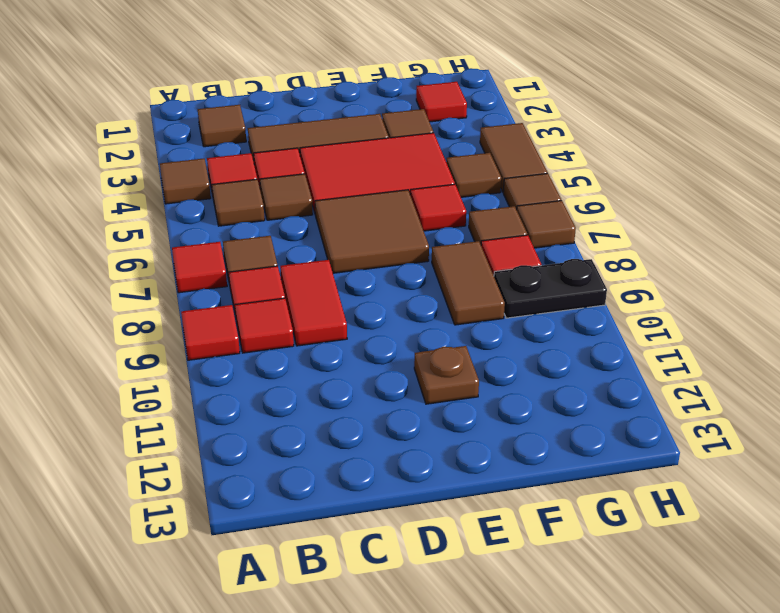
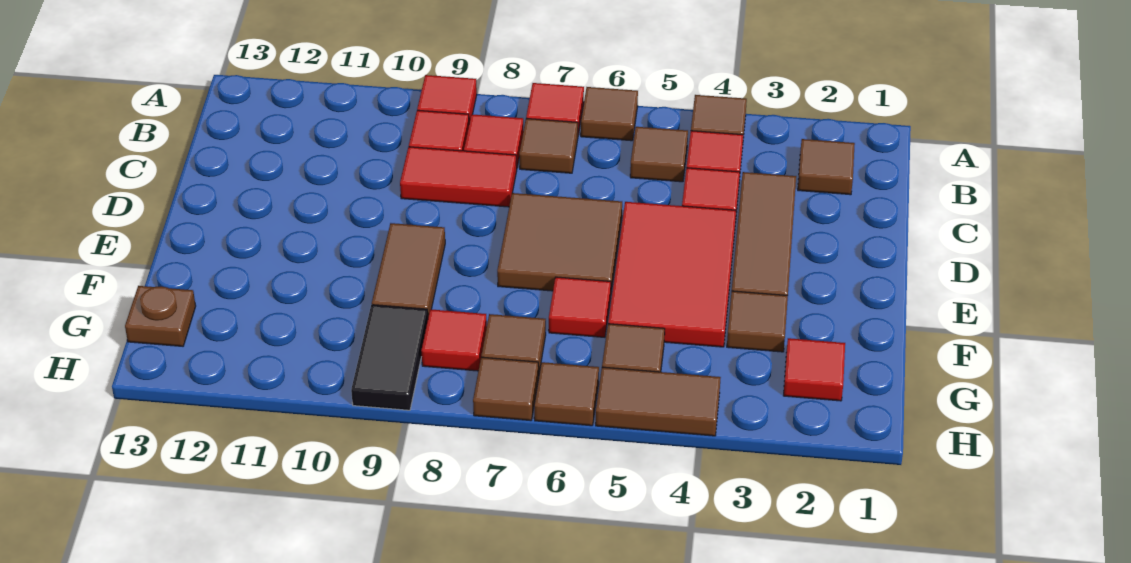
brown 1x1 tile [260,174,313,220] -> brown 1x1 tile moved to [581,87,638,141]
brown 1x1 plate [414,346,479,404] -> brown 1x1 plate moved to [125,286,196,346]
brown 1x2 tile [432,241,505,325] -> brown 1x2 tile turned to [372,223,445,316]
black 1x2 plate [494,259,607,318] -> black 1x2 tile [351,305,428,410]

